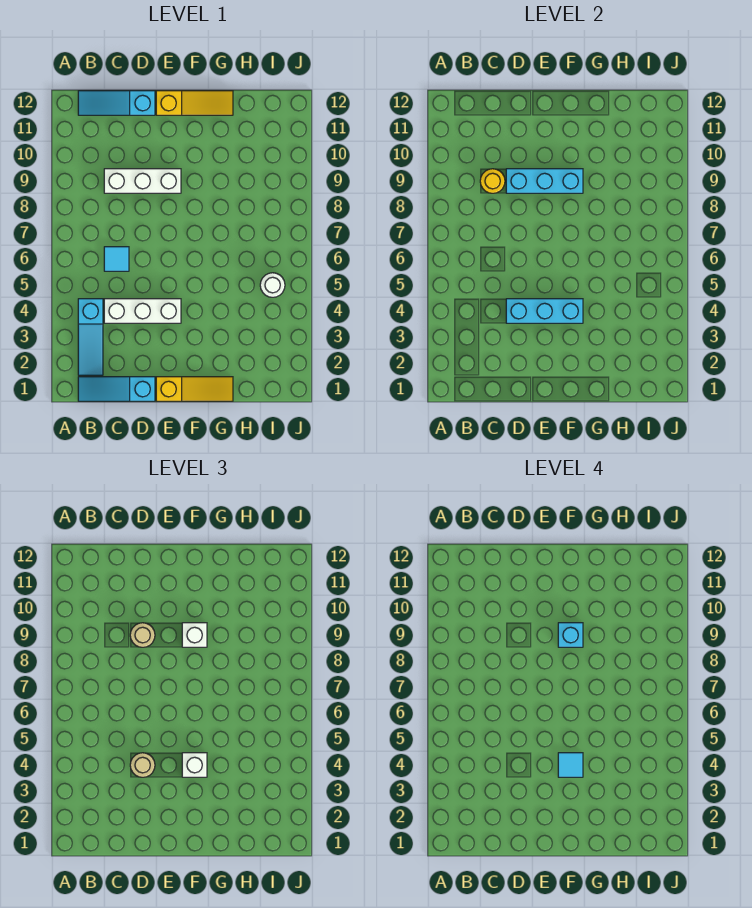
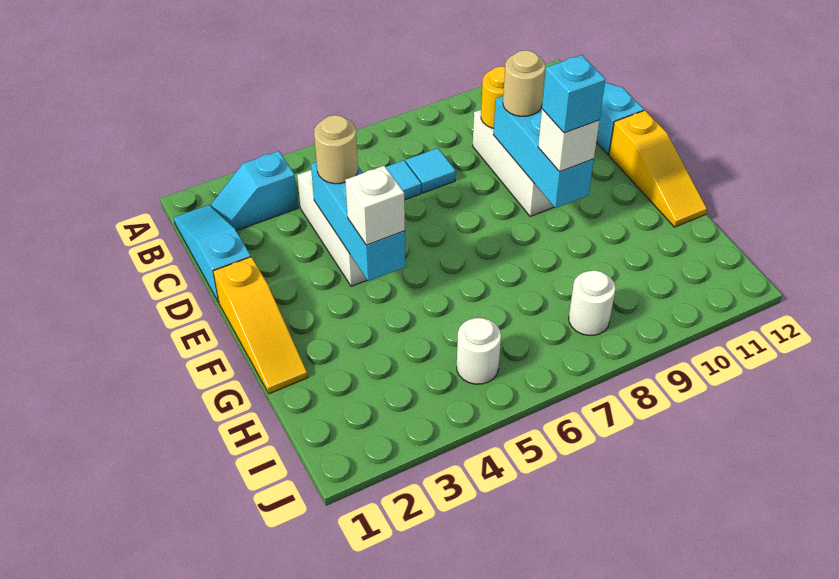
cyan 1x3 slope [78,299,103,375] -> cyan 1x2 slope [211,151,298,231]
cyan 1x1 tile [558,753,583,777] -> cyan 1x1 tile moved to [406,148,456,193]
none -> white 1x1 round brick [569,270,616,335]

